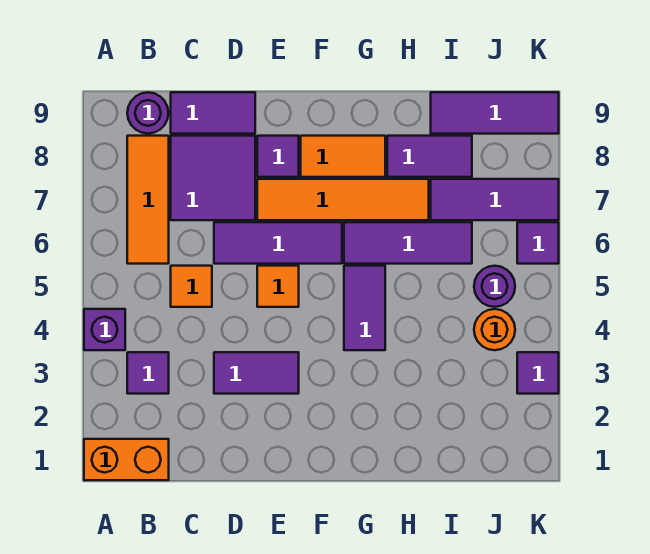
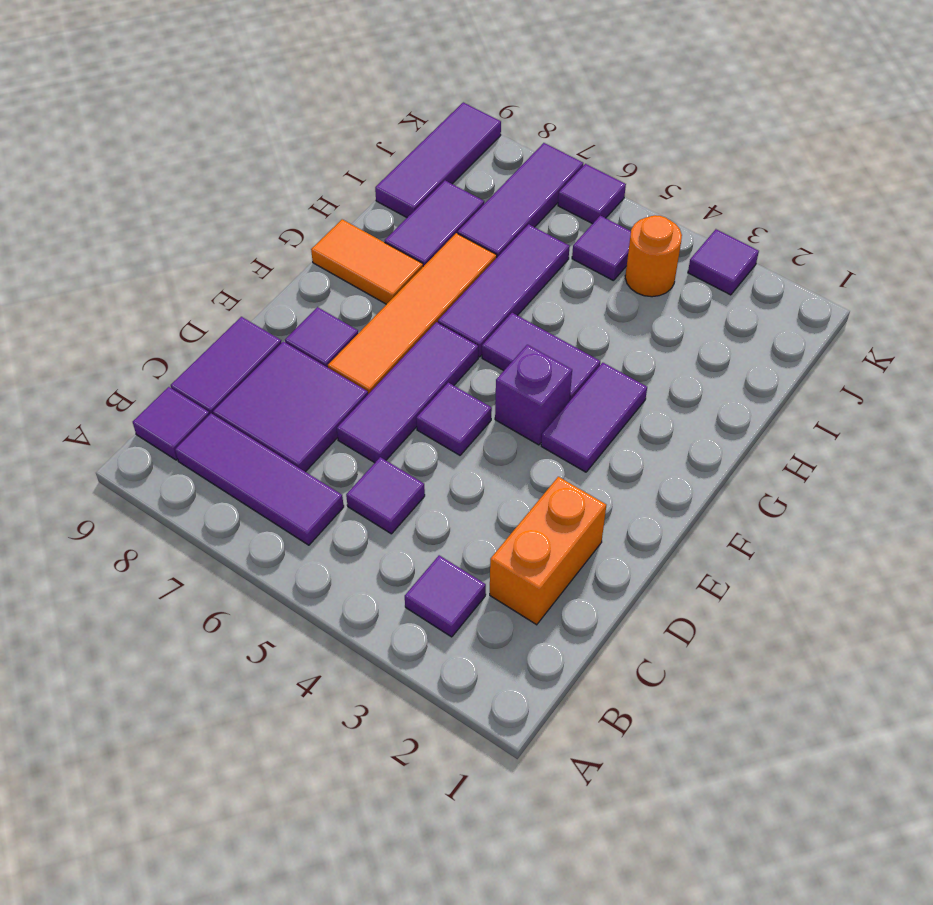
orange 1x2 brick [84,439,169,480] -> orange 1x2 brick moved to [490,477,606,625]
purple 1x1 brick [84,309,125,350] -> purple 1x1 brick moved to [495,345,572,445]
orange 1x3 tile [127,136,169,264] -> purple 1x3 tile [175,413,344,545]
purple 1x1 round brick [127,92,168,134] -> purple 1x1 tile [133,387,210,460]
orange 1x1 tile [171,266,212,307] -> purple 1x1 tile [346,457,425,534]
purple 1x2 tile [214,352,299,394] -> purple 1x2 tile moved to [541,363,647,472]
orange 1x1 tile [257,266,299,307] -> purple 1x1 tile [416,383,492,455]
orange 1x2 tile [301,136,385,177] -> orange 1x2 tile turned to [311,219,423,304]
purple 1x1 round brick [474,266,515,307] -> purple 1x1 tile [572,216,631,281]

